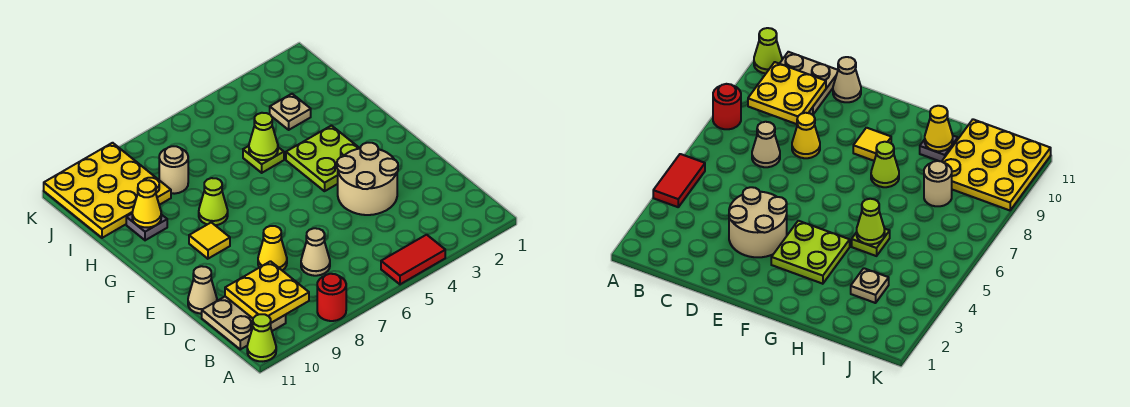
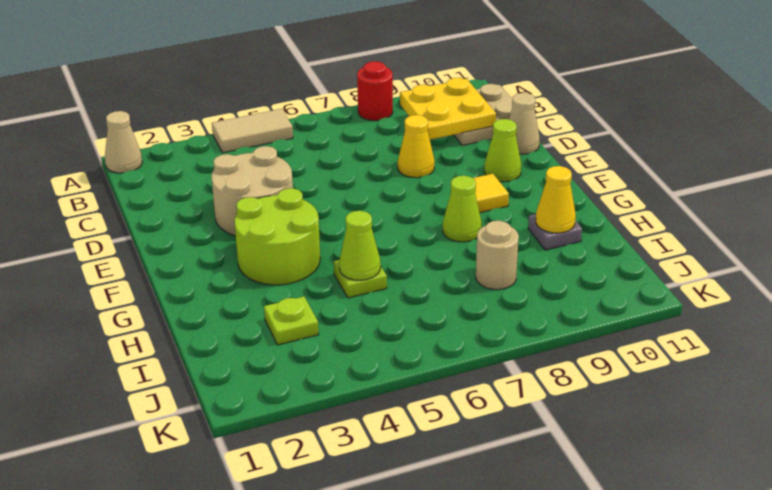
red 1x2 tile [381,235,445,284] -> tan 1x2 tile [212,109,293,153]
lime 1x1 cone [247,314,276,361] -> lime 1x1 cone moved to [484,119,521,182]
tan 1x1 cone [301,228,330,276] -> tan 1x1 cone moved to [105,111,142,173]
lime 2x2 plate [286,126,360,191] -> lime 2x2 round brick [234,188,320,285]
tan 1x1 plate [270,94,311,130] -> lime 1x1 plate [264,297,319,345]
yellow 3x3 plate [44,143,171,238] -> none

